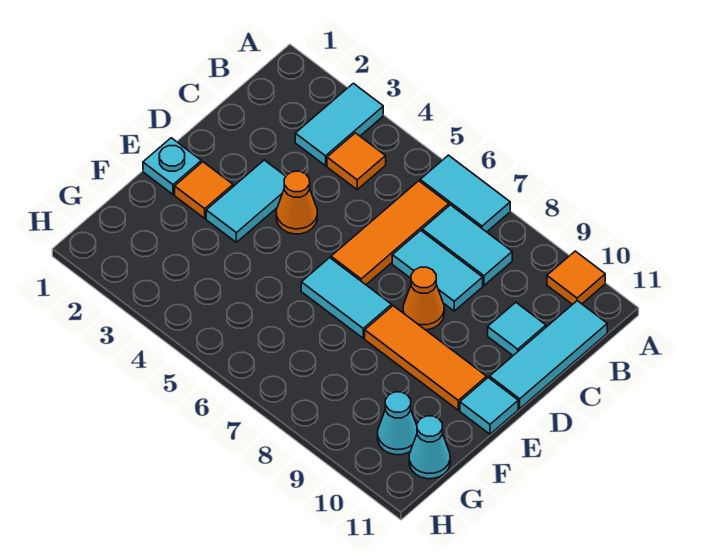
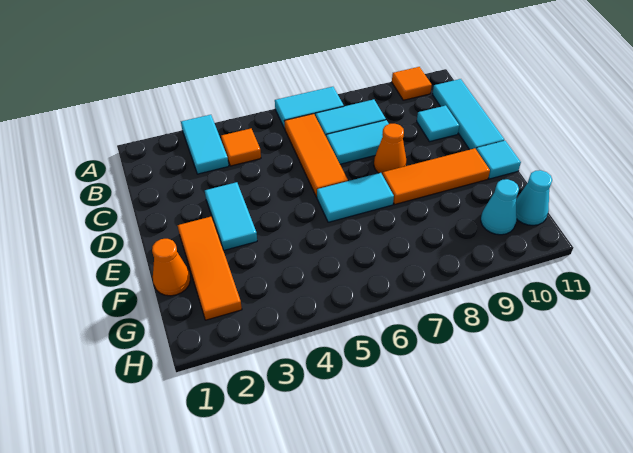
orange 1x1 cone [276,171,317,234] -> orange 1x1 cone moved to [152,239,190,296]
cyan 1x1 plate [143,138,201,194] -> none
orange 1x1 tile [175,162,233,218] -> orange 1x3 tile [178,216,242,320]

